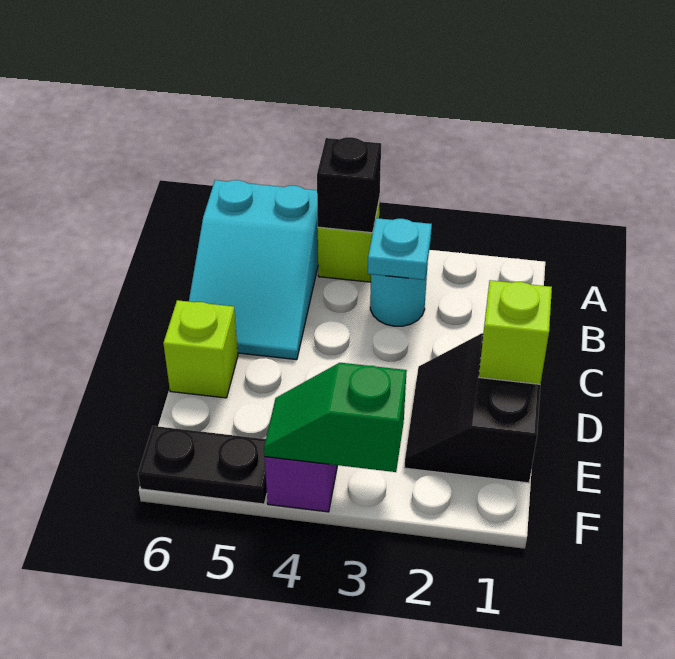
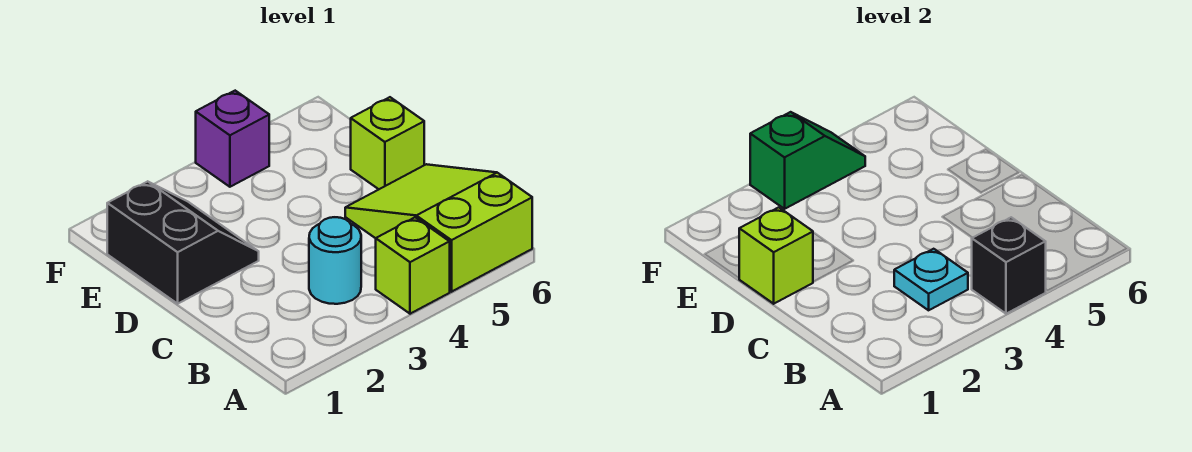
cyan 2x3 slope [189,180,318,360] -> lime 2x3 slope [345,164,532,292]
black 1x2 plate [138,426,267,504] -> none

